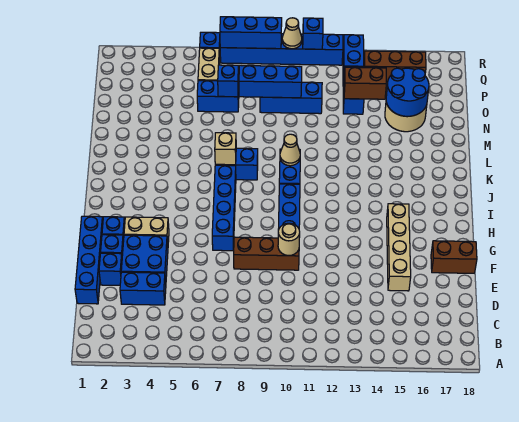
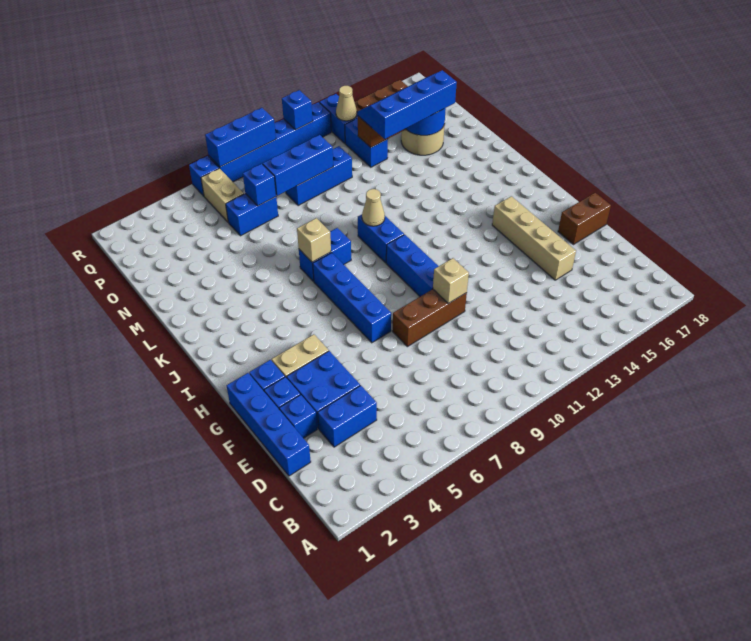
tan 1x1 round brick [278,223,300,256] -> tan 1x1 brick [433,258,469,304]
none -> blue 2x4 slope [358,70,457,139]
tan 1x1 cone [282,18,302,49] -> tan 1x1 cone moved to [336,86,357,121]

